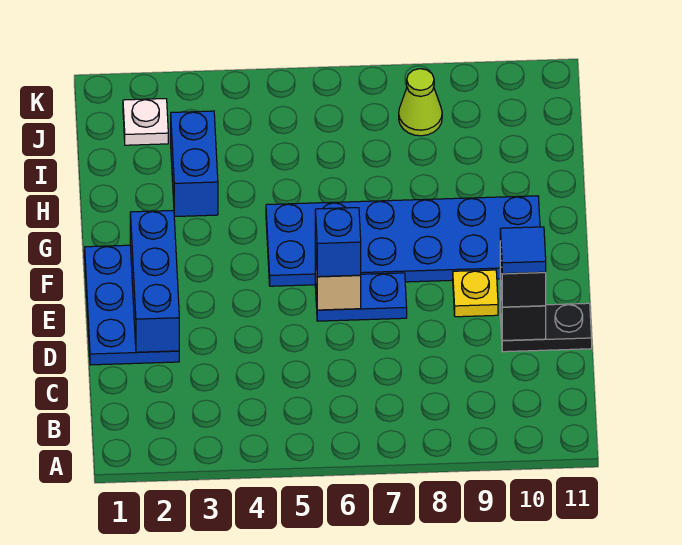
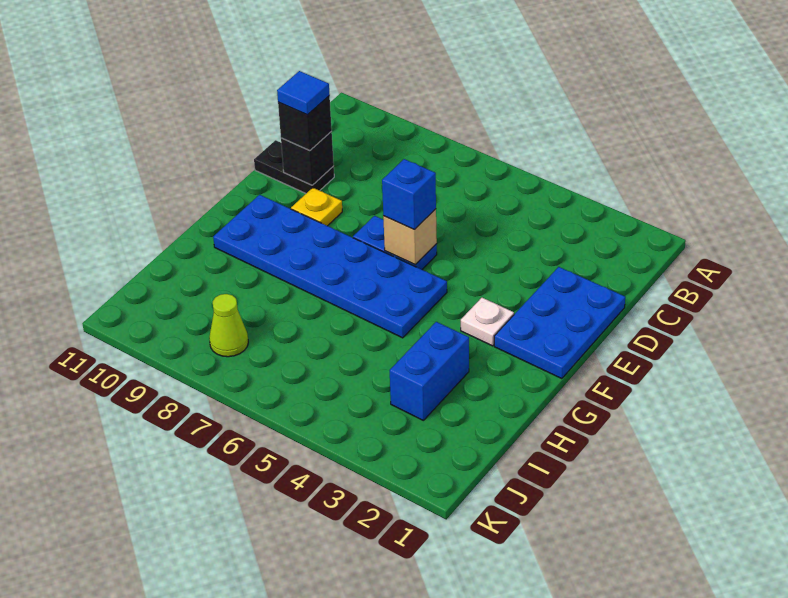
blue 1x3 brick [130,210,179,352] -> none
white 1x1 plate [123,99,168,145] -> white 1x1 plate moved to [461,298,514,346]

